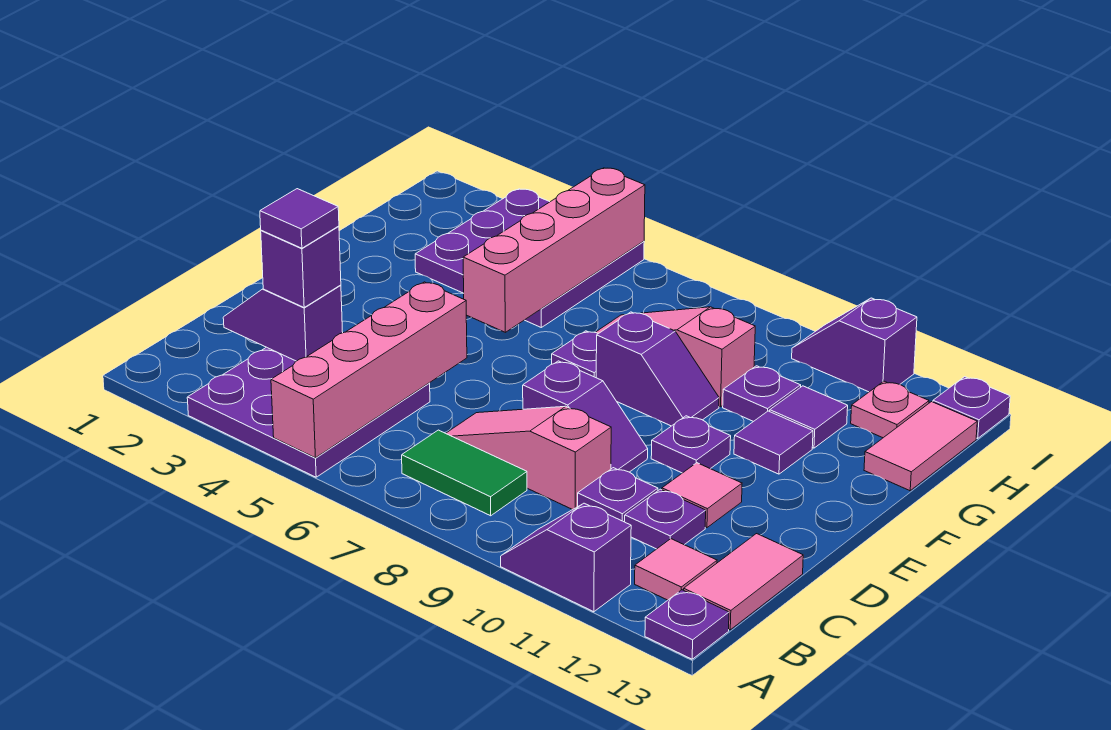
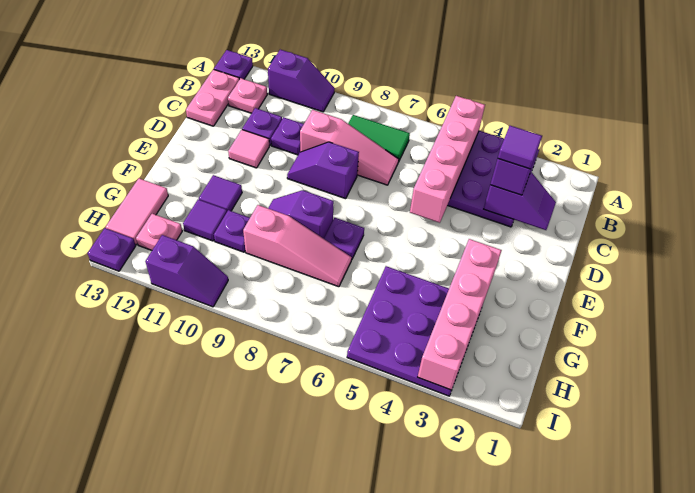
pink 1x1 tile [635,539,717,600] -> pink 1x1 plate [228,78,267,113]
pink 1x2 tile [684,534,803,630] -> pink 1x2 plate [186,69,239,126]
purple 1x1 plate [651,416,731,473] -> none
pink 1x4 brick [463,168,645,332] -> pink 1x4 brick moved to [418,239,502,390]

